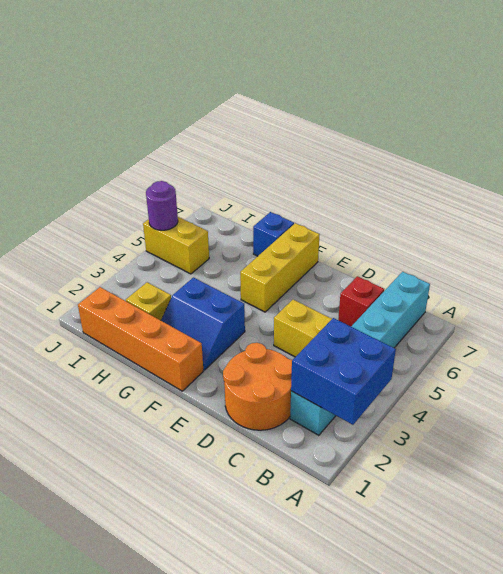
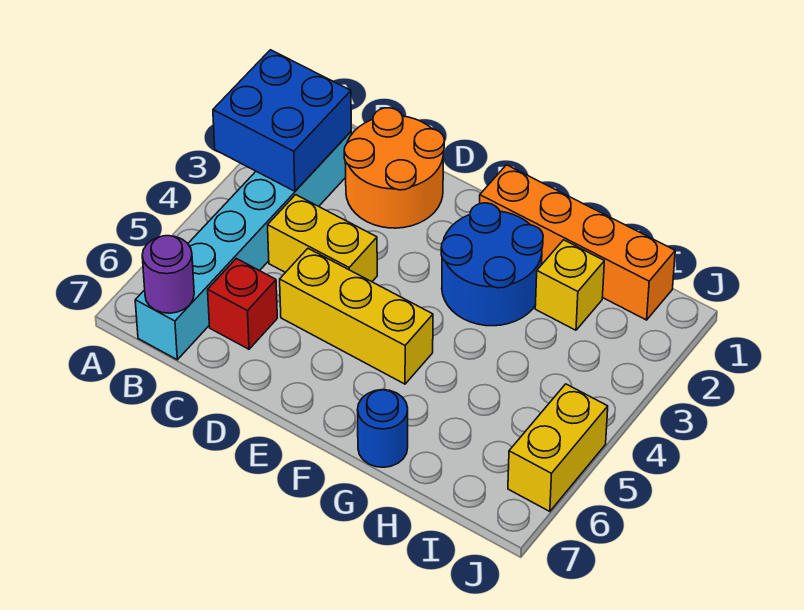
blue 2x2 slope [161,278,245,370] -> blue 2x2 round brick [441,203,543,326]
yellow 1x3 brick [240,223,320,312] -> yellow 1x3 brick turned to [280,249,433,384]
blue 1x1 brick [253,212,294,256] -> blue 1x1 round brick [358,390,408,467]
yellow 1x2 brick [143,217,209,274] -> yellow 1x2 brick turned to [508,384,608,512]
purple 1x1 round brick [146,181,178,230] -> purple 1x1 round brick moved to [142,236,194,313]

